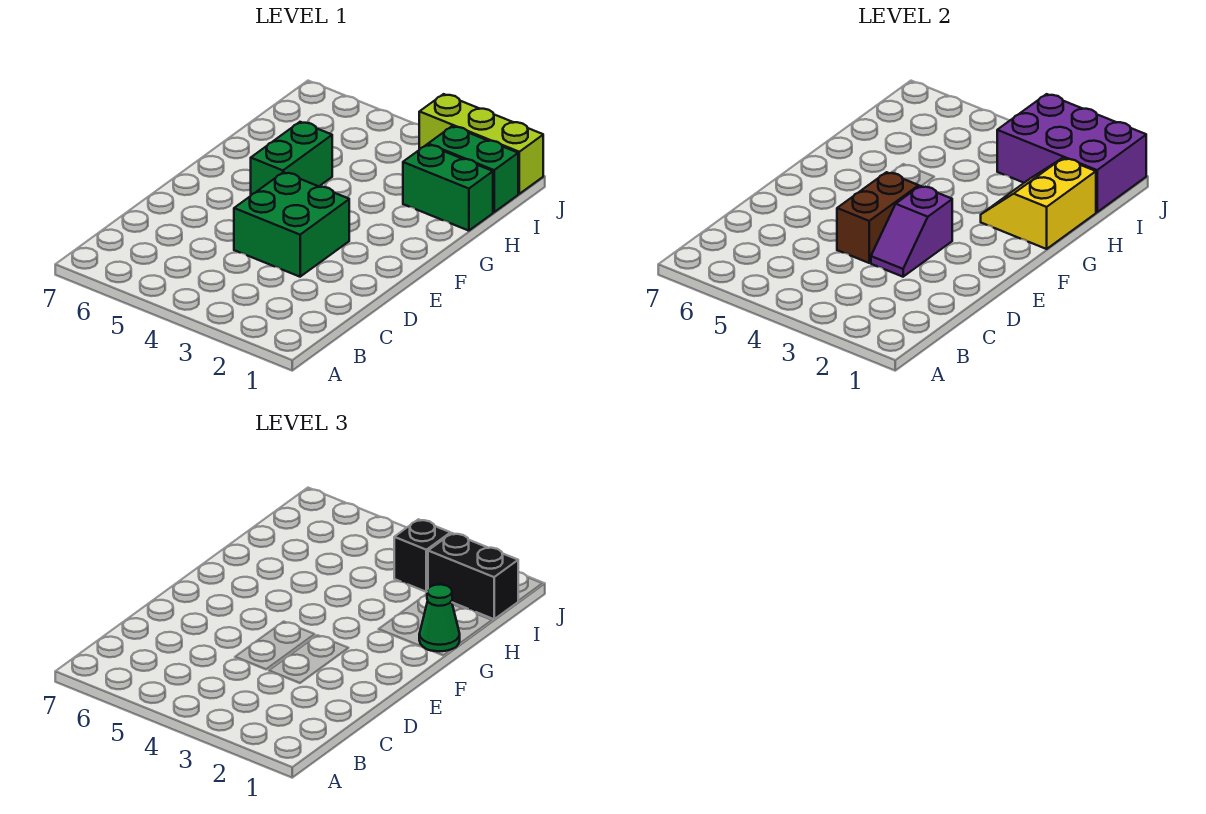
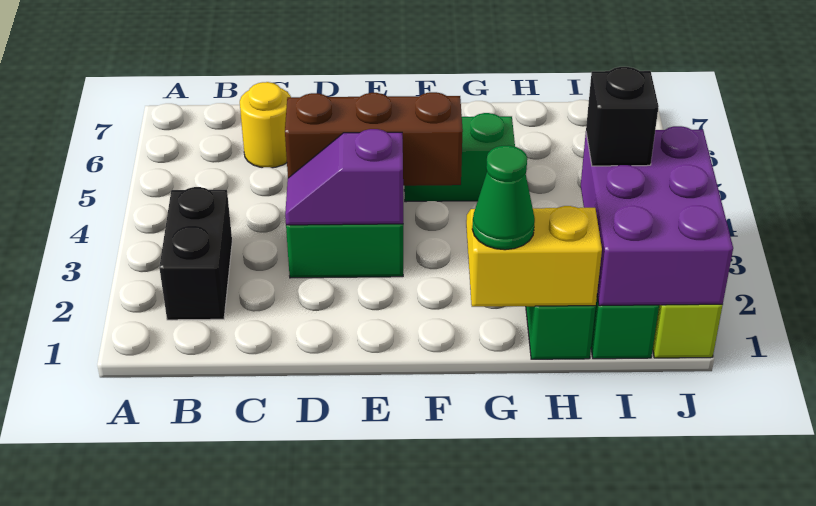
none -> yellow 1x1 round brick [240,82,291,168]
brown 1x2 brick [837,172,919,263] -> brown 1x3 brick [285,92,463,186]
black 1x2 brick [428,533,518,619] -> black 1x2 brick moved to [159,187,232,320]

